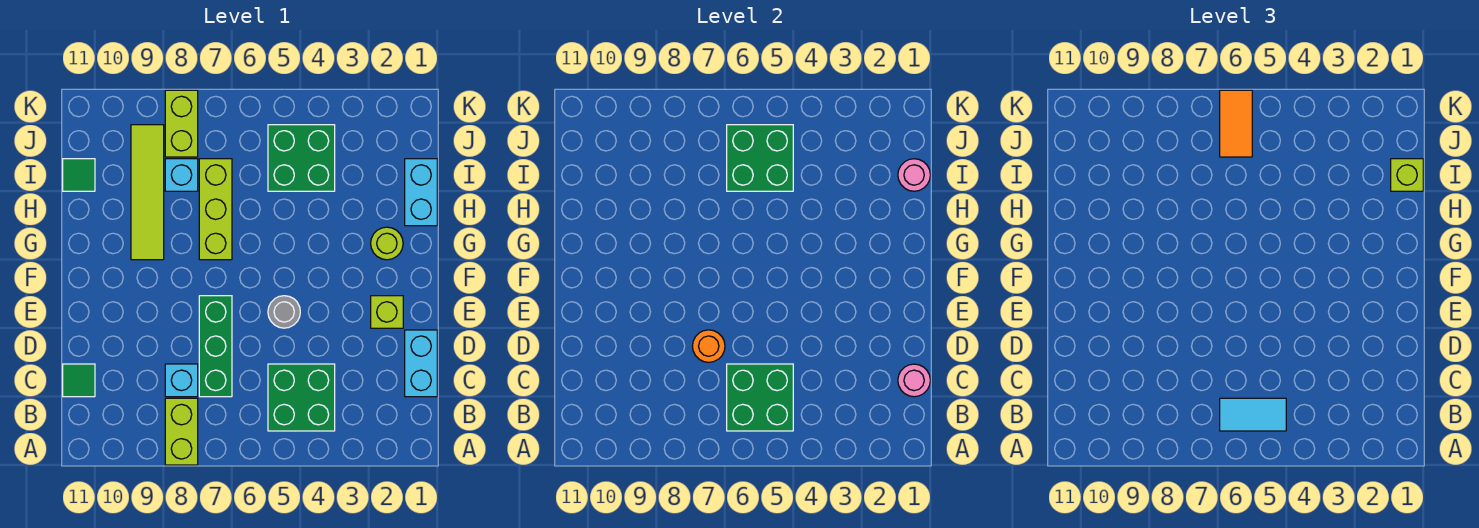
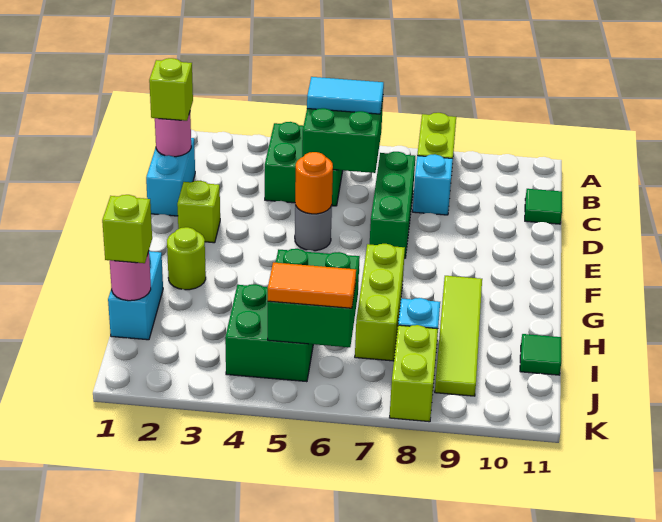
none -> lime 1x1 brick [149,58,193,121]
orange 1x1 round brick [693,330,725,362] -> orange 1x1 round brick moved to [295,152,333,214]
orange 1x2 tile [1220,90,1252,157] -> orange 1x2 tile turned to [268,262,356,308]

